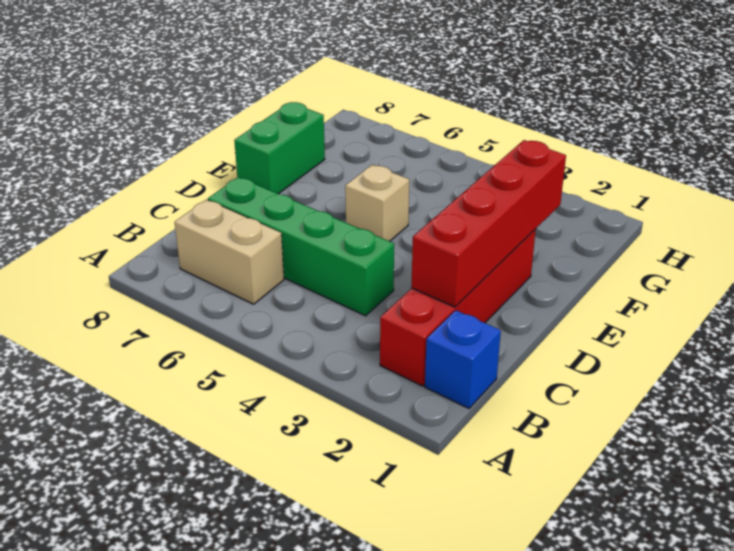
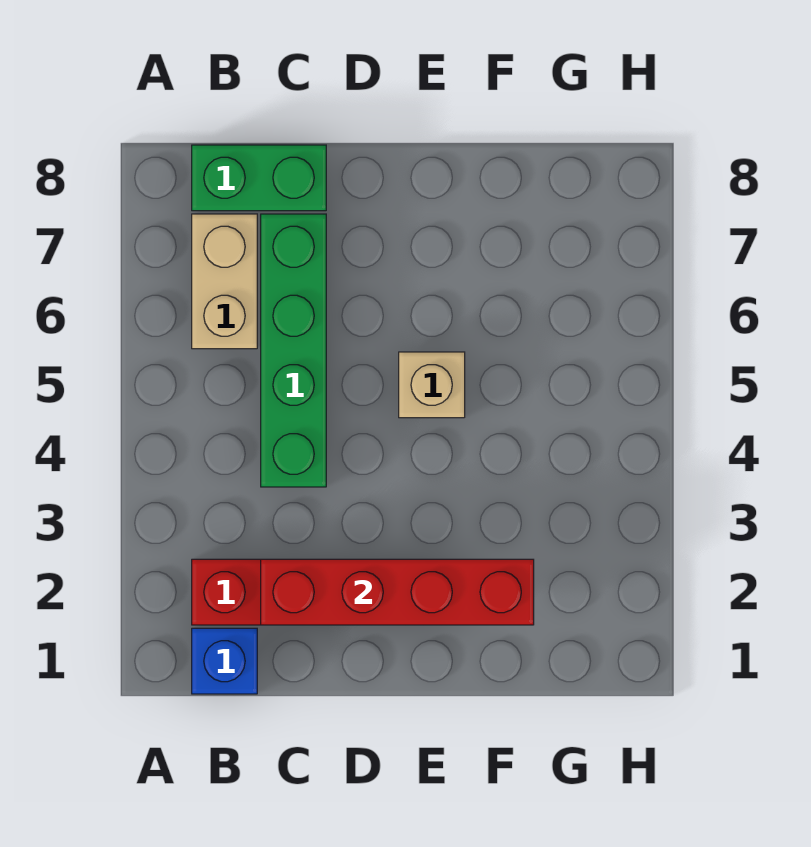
green 1x2 brick [234,102,325,194] -> green 1x2 brick moved to [192,145,326,211]

